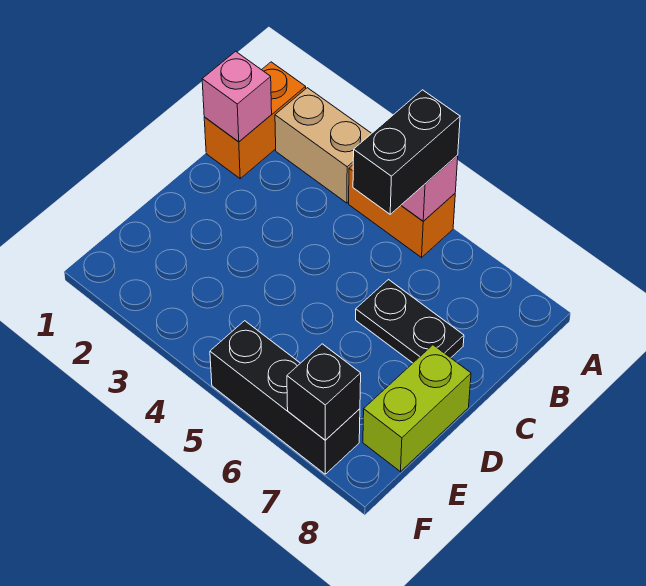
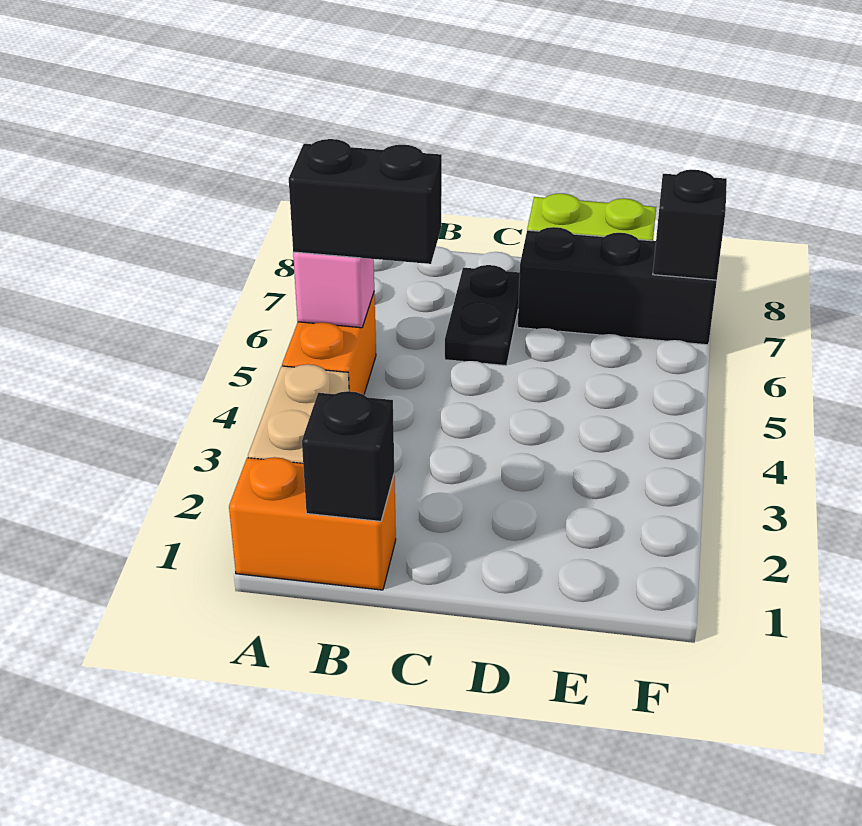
pink 1x1 brick [202,51,272,142] -> black 1x1 brick [302,391,394,521]
black 1x3 brick [210,321,360,474] -> black 1x3 brick turned to [518,227,717,345]

